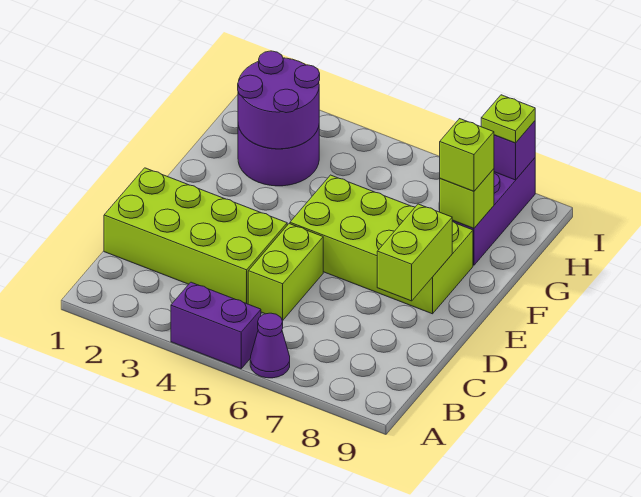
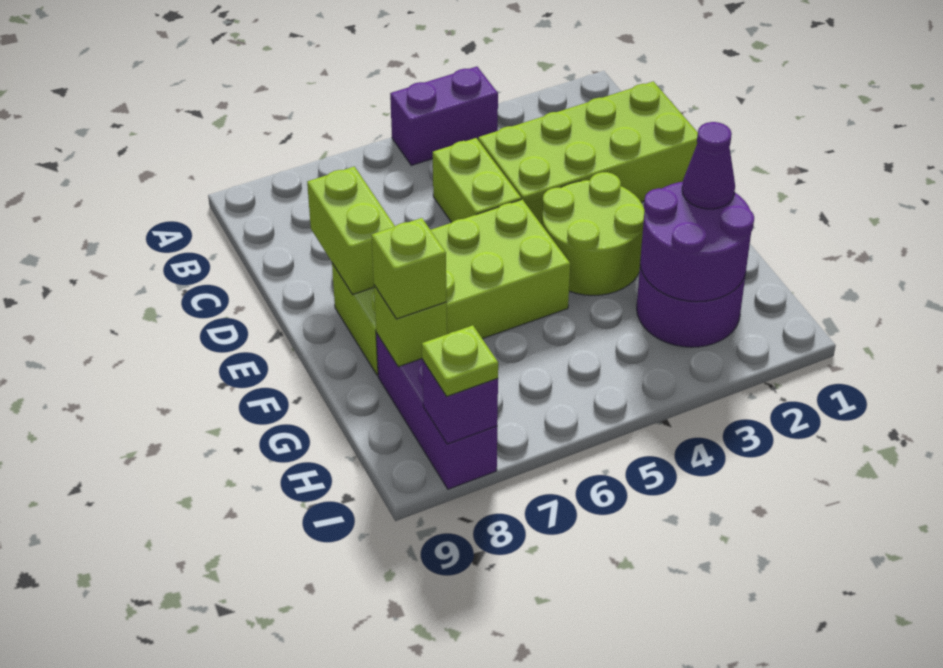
purple 1x1 cone [250,313,290,378] -> purple 1x1 cone moved to [682,122,735,209]
none -> lime 2x2 round brick [542,172,645,295]

